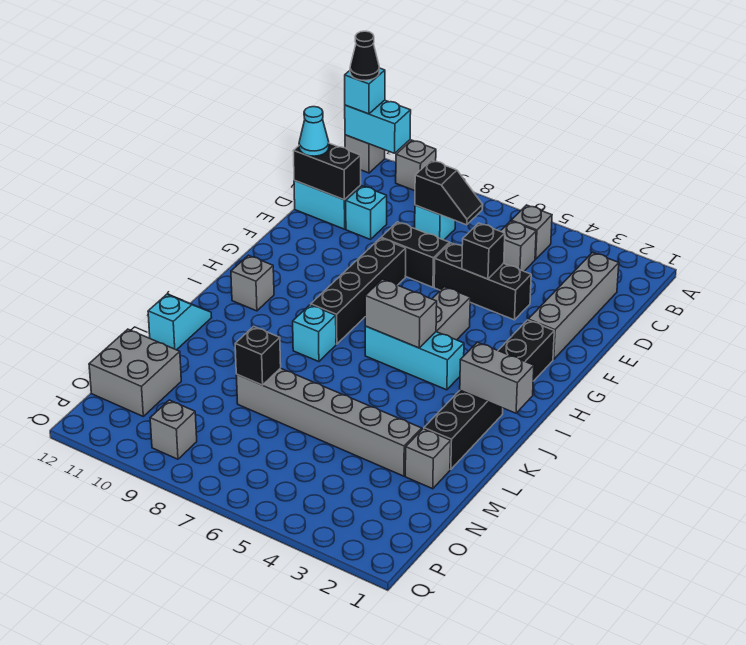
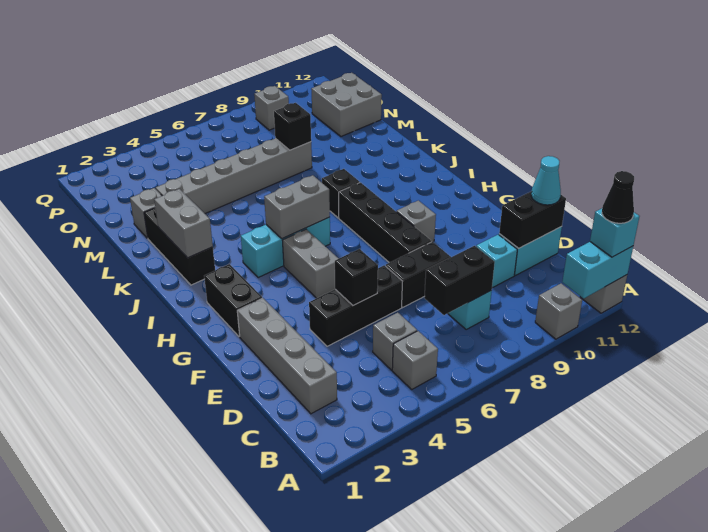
black 1x2 slope [415,160,483,225] -> black 1x2 brick [424,246,495,315]
grey 1x1 brick [231,255,274,311] -> grey 1x1 brick moved to [397,200,436,242]
grey 1x2 brick [460,342,534,413] -> grey 1x2 brick turned to [154,189,213,258]
cyan 1x1 brick [293,305,336,362] -> black 1x1 brick [322,169,360,218]
cyan 1x2 slope [148,294,212,350] -> none

